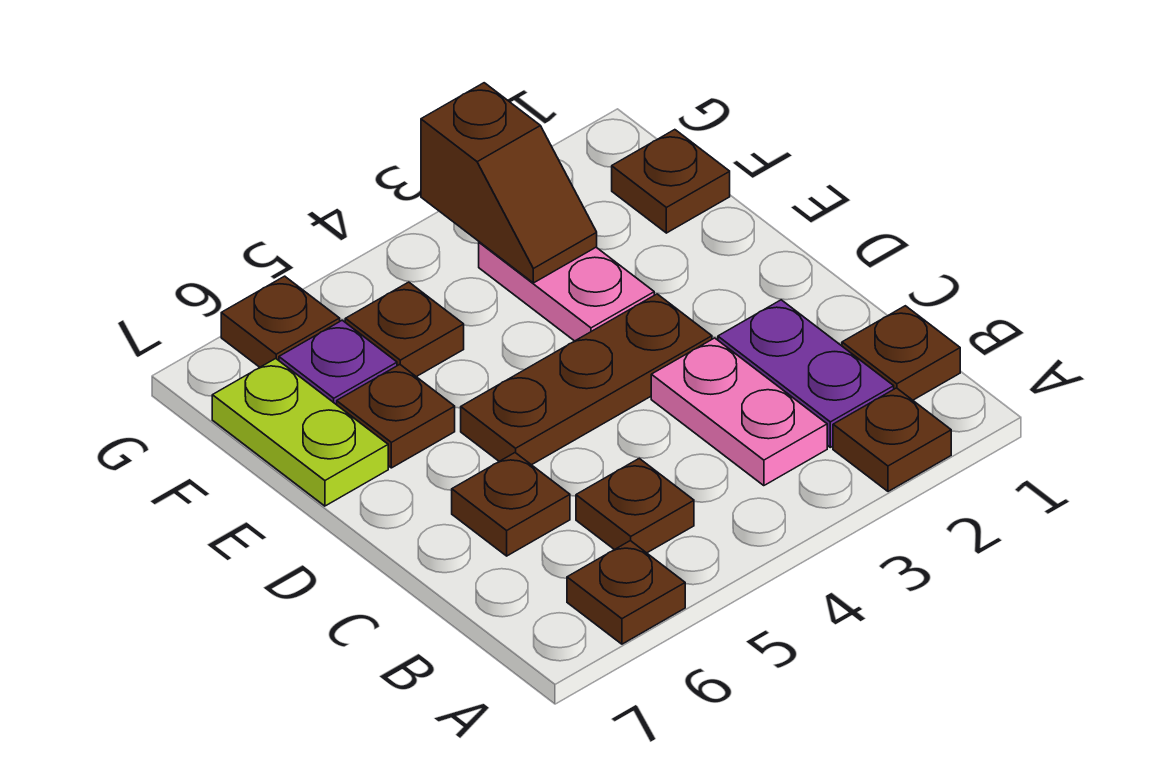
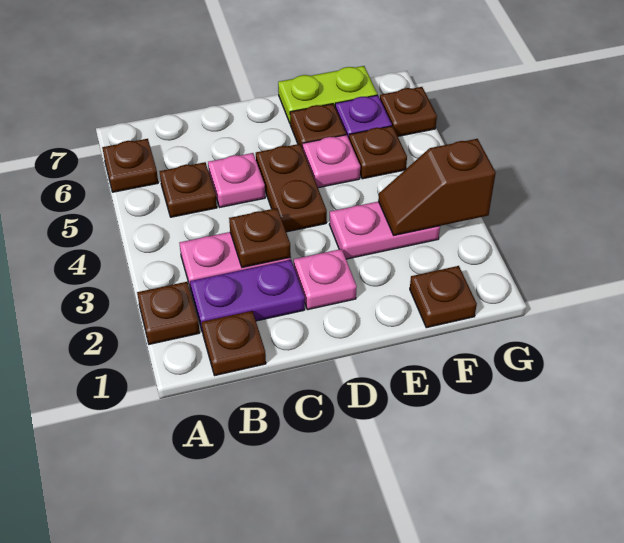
none -> pink 1x1 plate [208,153,265,207]
brown 1x1 plate [452,453,570,556] -> brown 1x1 plate moved to [229,208,291,267]
none -> pink 1x1 plate [294,249,357,310]
brown 1x3 plate [461,294,712,465] -> brown 1x2 plate [256,144,327,232]
none -> pink 1x1 plate [303,135,360,188]

